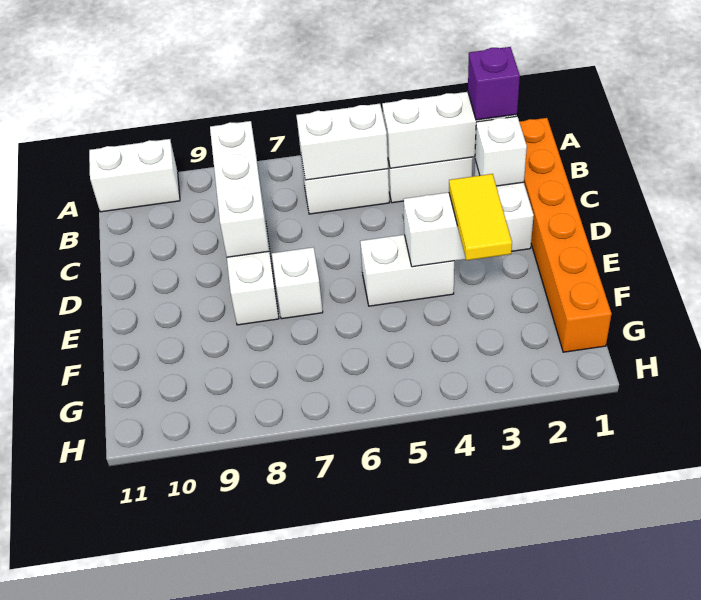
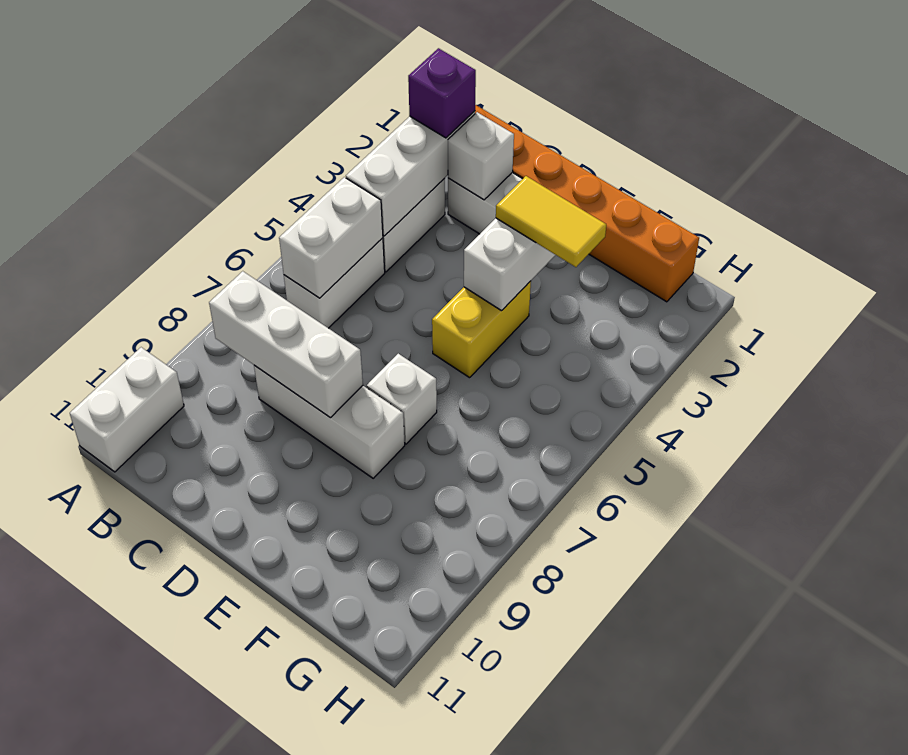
white 1x2 brick [360,235,454,306] -> yellow 1x2 brick [432,281,531,378]

